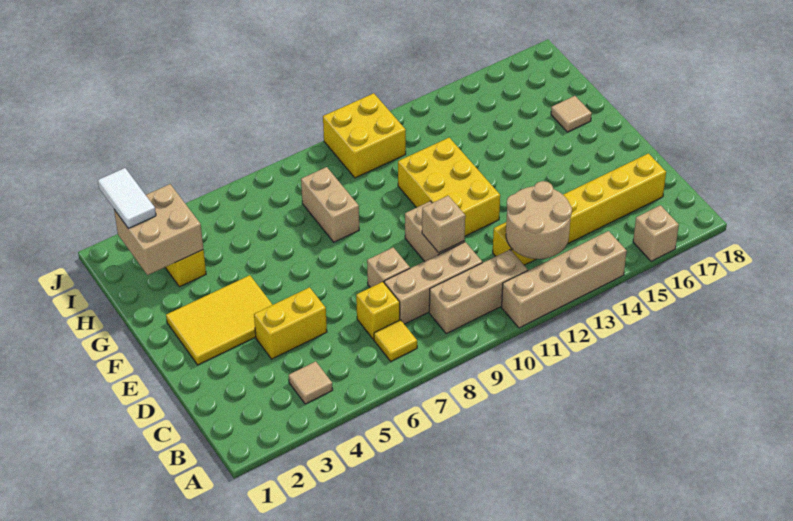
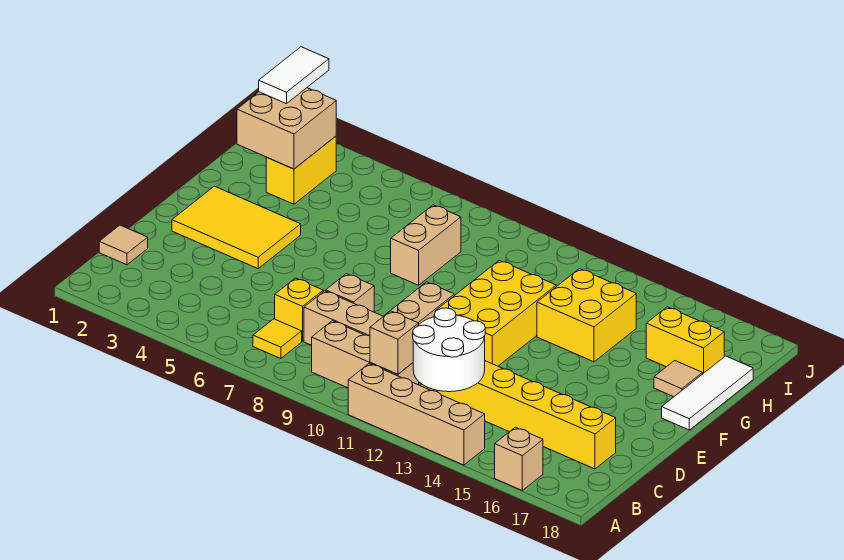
tan 1x1 tile [289,361,333,404] -> tan 1x1 tile moved to [99,225,148,265]
tan 2x2 round brick [506,181,572,259] -> white 2x2 round brick [413,308,485,392]
yellow 1x2 brick [254,287,327,359] -> yellow 1x2 brick moved to [646,307,724,373]
tan 1x1 brick [422,196,465,253] -> tan 1x1 brick moved to [370,311,419,374]
none -> white 1x3 tile [662,356,753,430]
yellow 2x2 brick [323,93,406,178] -> yellow 2x2 brick moved to [537,269,636,362]

